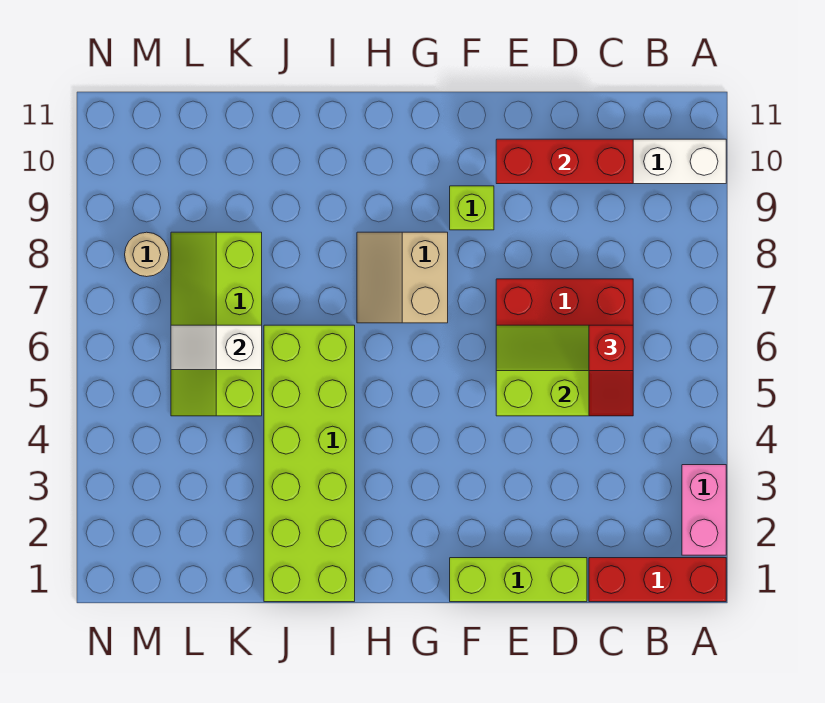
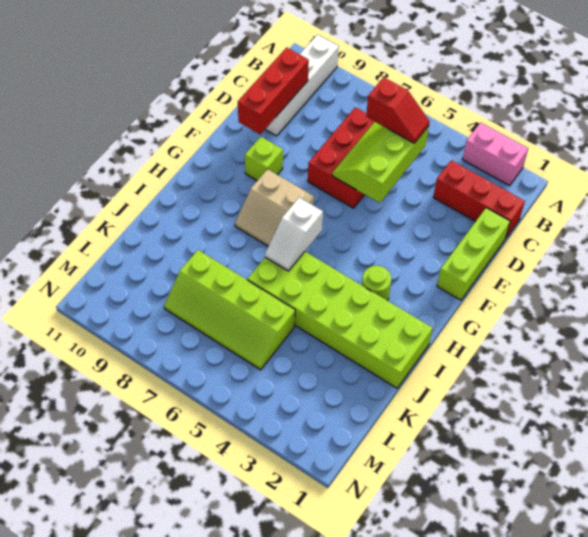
red 1x3 brick [589,558,726,602] -> red 1x3 brick turned to [433,160,525,238]
none -> lime 1x1 round brick [362,266,391,301]
white 1x2 slope [171,325,262,370] -> white 1x2 slope moved to [265,197,323,271]
tan 1x1 round brick [125,232,169,277] -> none

